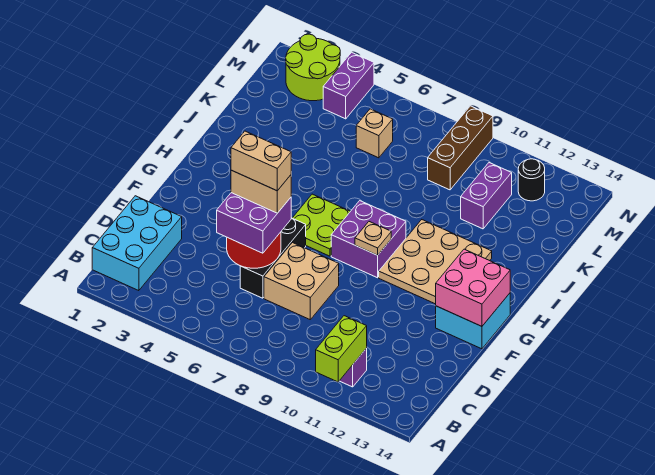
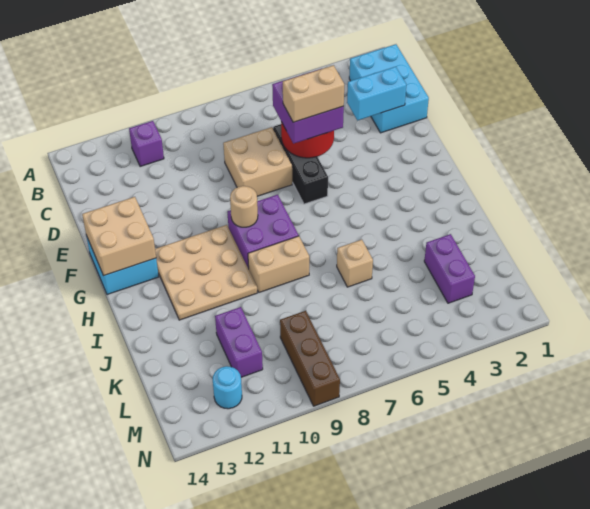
lime 1x2 brick [316,316,367,382] -> none
none -> cyan 1x2 brick [347,67,406,121]
tan 1x2 brick [231,131,291,191] -> tan 1x2 brick moved to [248,236,309,292]
pink 2x2 brick [436,249,510,326] -> tan 2x2 brick [82,197,156,276]
lime 2x2 plate [293,194,350,256] -> none
tan 1x1 plate [355,222,391,255] -> tan 1x1 round brick [230,186,258,227]
tan 1x1 brick [356,109,393,158] -> tan 1x1 brick moved to [337,240,373,287]
lime 2x2 round brick [286,34,340,101] -> none
purple 1x2 brick [323,52,374,119] -> purple 1x2 brick moved to [424,234,475,303]
black 1x1 round brick [518,159,545,201] -> cyan 1x1 round brick [213,366,242,409]

